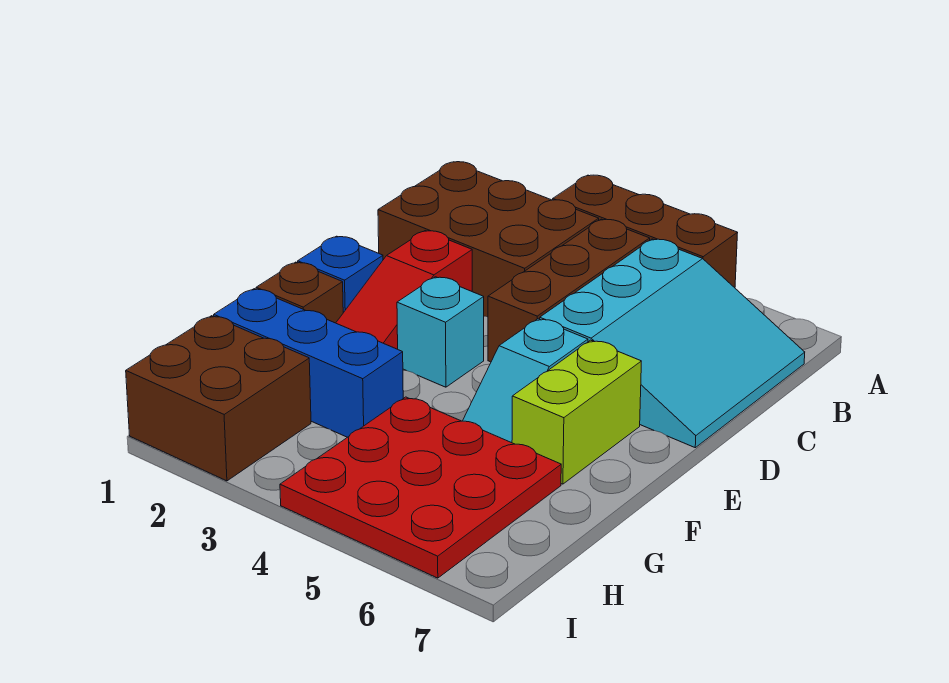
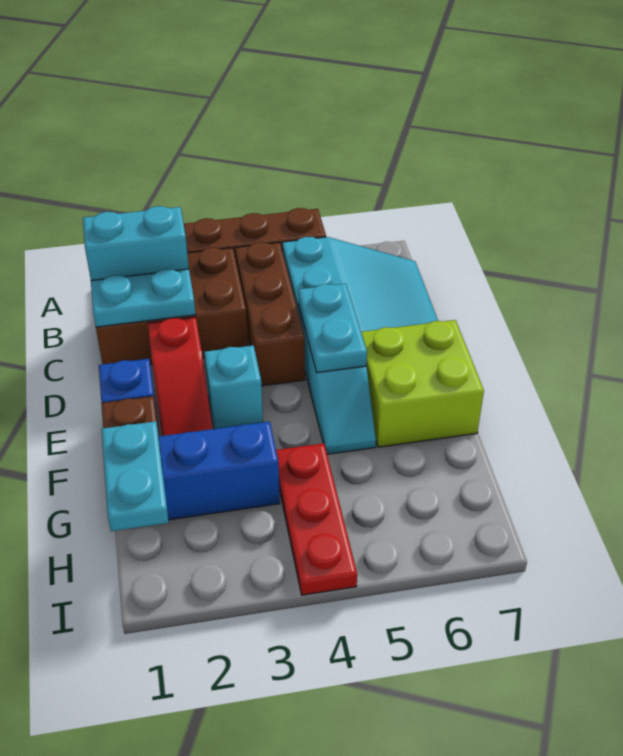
none -> cyan 1x2 brick [83,206,189,280]
none -> cyan 1x2 plate [91,269,196,327]
none -> cyan 1x2 plate [298,284,367,373]
lime 1x2 brick [512,340,641,484] -> lime 2x2 brick [361,320,484,447]
none -> cyan 1x2 plate [102,421,169,531]
red 3x3 plate [280,397,561,578] -> red 1x3 plate [276,443,357,595]
brown 2x2 brick [126,316,311,481] -> none

